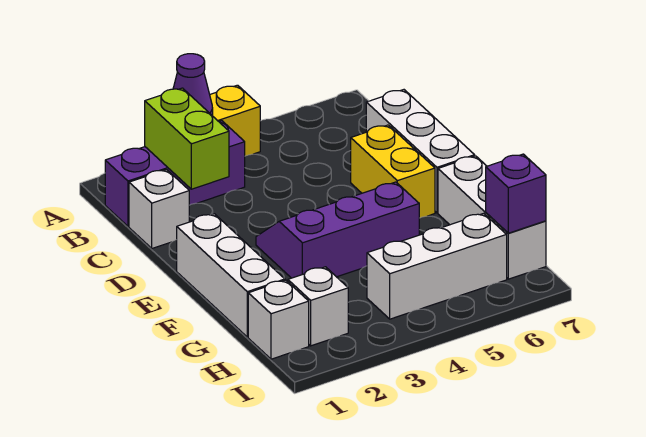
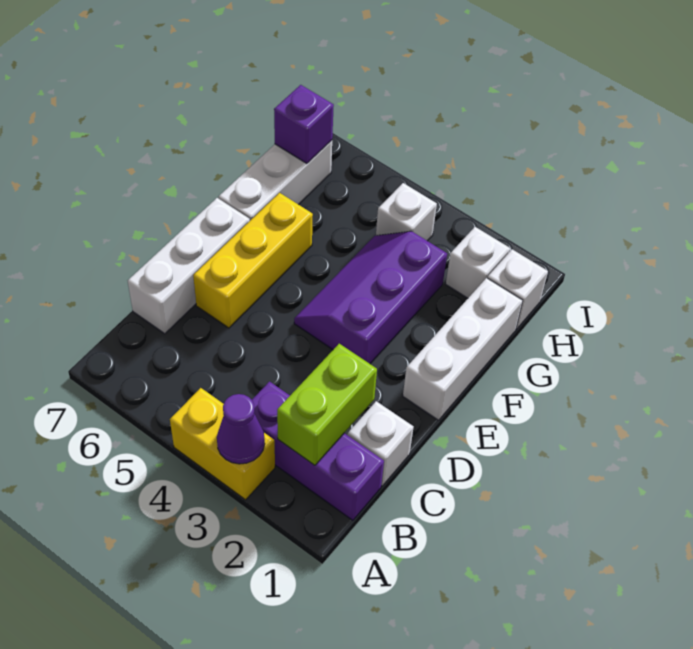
yellow 1x2 brick [351,125,435,218] -> yellow 1x3 brick [193,193,313,328]
purple 2x3 slope [256,182,419,278] -> purple 2x3 slope turned to [294,231,447,364]
white 1x3 brick [367,213,507,319] -> white 1x1 brick [376,183,437,241]

